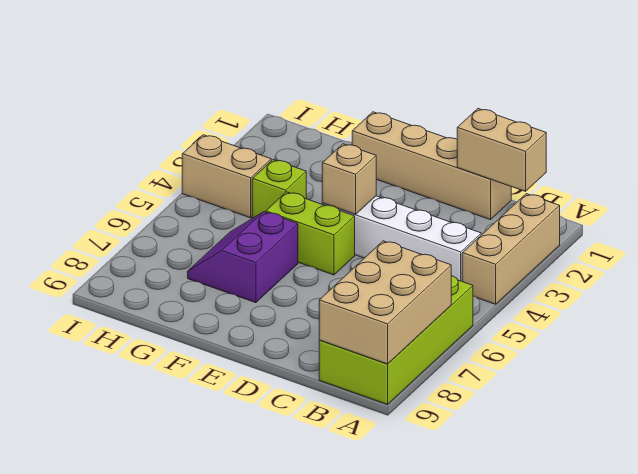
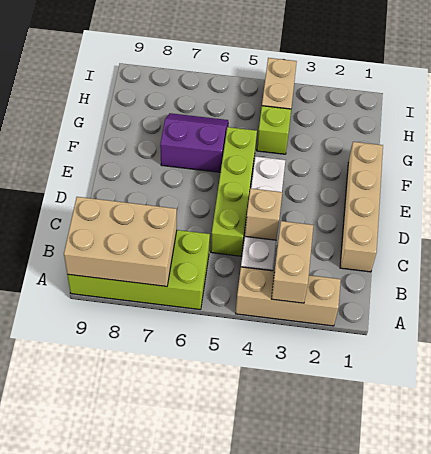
tan 1x2 brick [457,109,546,191] -> tan 1x2 brick moved to [272,221,313,303]
tan 1x1 brick [322,144,376,215] -> tan 1x1 brick moved to [245,188,282,240]
lime 1x2 brick [266,192,355,275] -> lime 1x4 brick [211,127,257,256]

